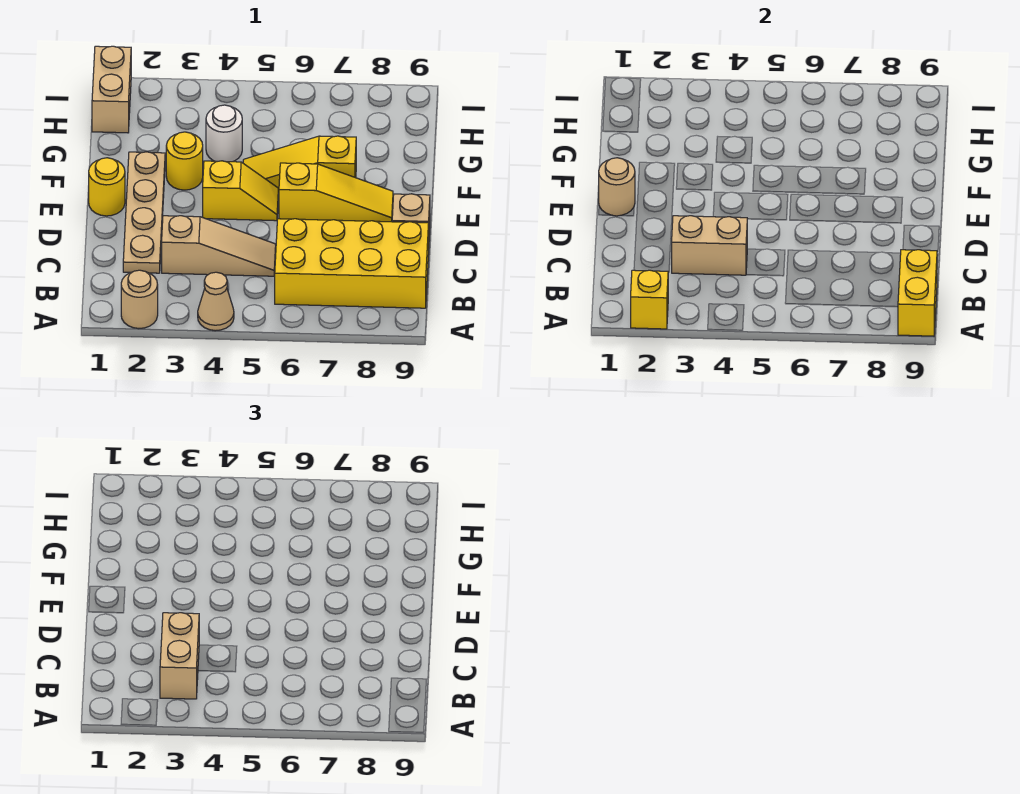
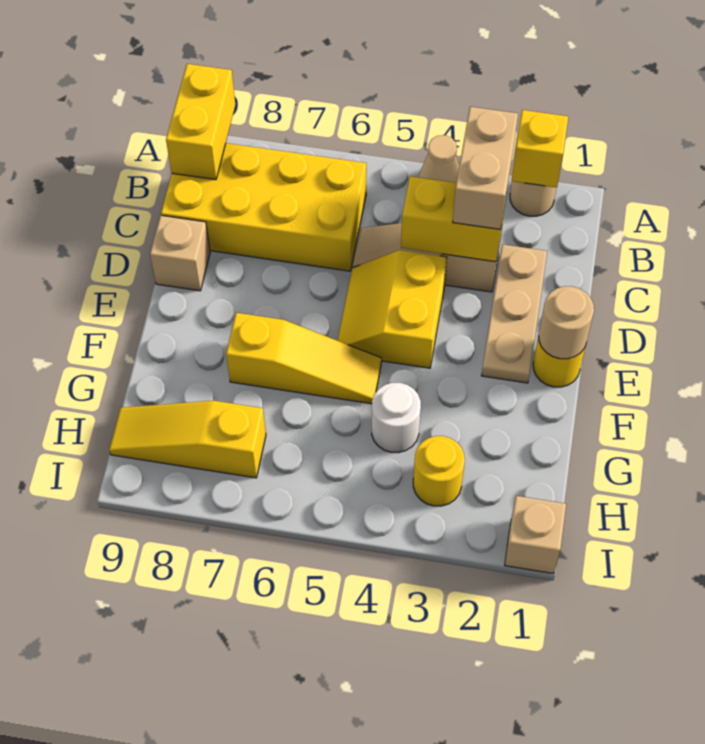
tan 1x4 plate [123,152,165,273] -> tan 1x3 plate [482,244,547,383]
tan 1x2 brick [672,216,747,275] -> yellow 1x2 brick [401,176,506,262]
yellow 1x2 slope [203,161,278,221] -> yellow 2x2 slope [338,250,447,368]
yellow 1x3 slope [279,163,393,222] -> yellow 1x3 slope moved to [109,401,266,478]
yellow 1x1 round brick [166,132,203,190] -> yellow 1x1 round brick moved to [413,436,465,506]
tan 1x2 brick [92,46,131,133] -> tan 1x1 brick [505,496,566,574]

